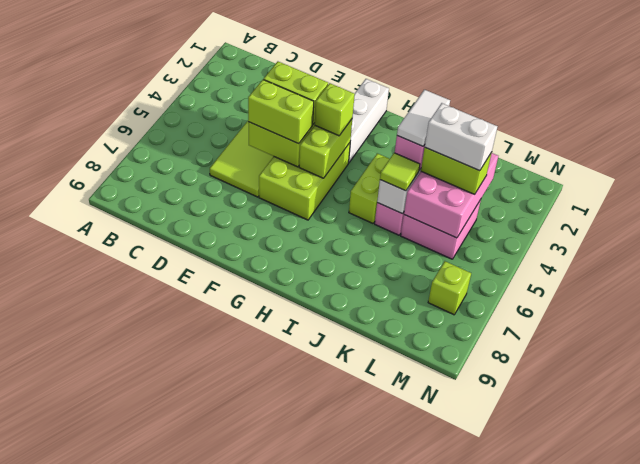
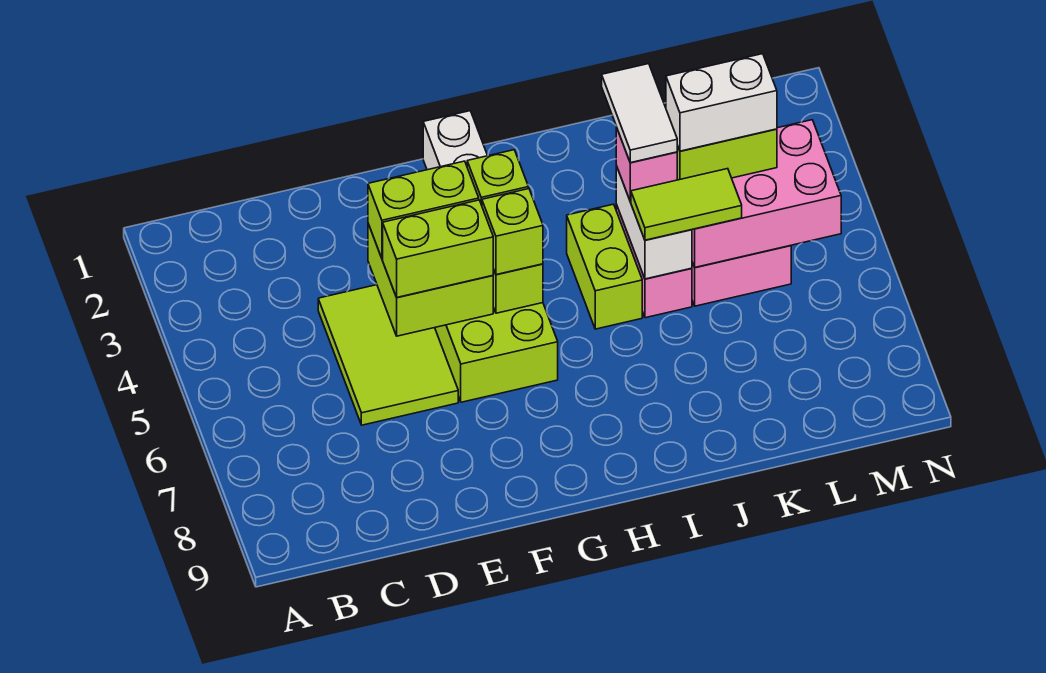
lime 1x1 tile [380,153,420,191] -> lime 1x2 tile [631,169,742,240]
pink 2x3 brick [404,153,498,238] -> pink 2x3 brick turned to [692,120,841,267]
lime 1x1 brick [428,261,471,315] -> lime 1x1 brick moved to [482,189,543,275]

